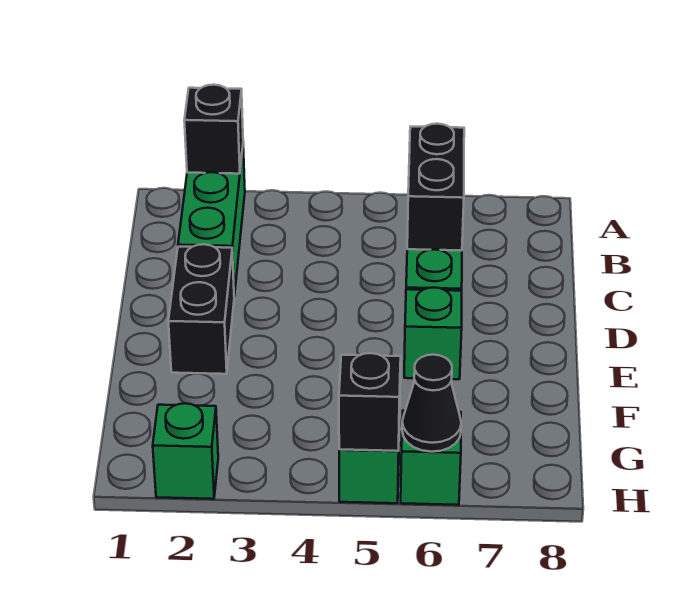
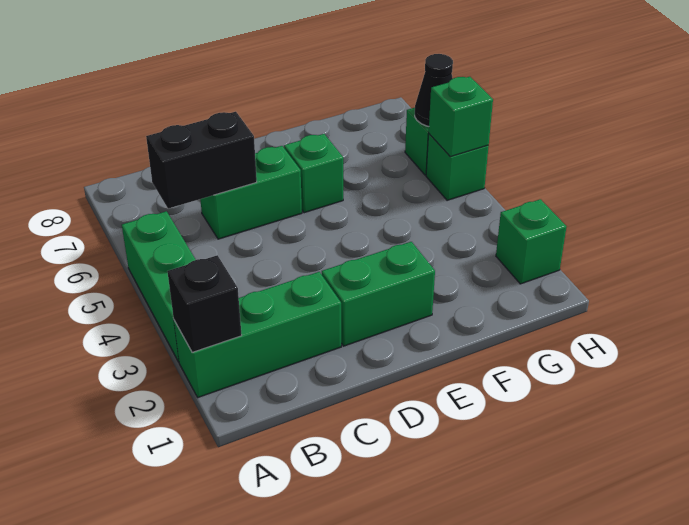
none -> green 1x3 brick [122,211,196,362]
black 1x2 brick [168,244,234,374] -> green 1x2 brick [322,242,435,346]
black 1x1 brick [339,353,401,451] -> green 1x1 brick [429,77,493,157]

